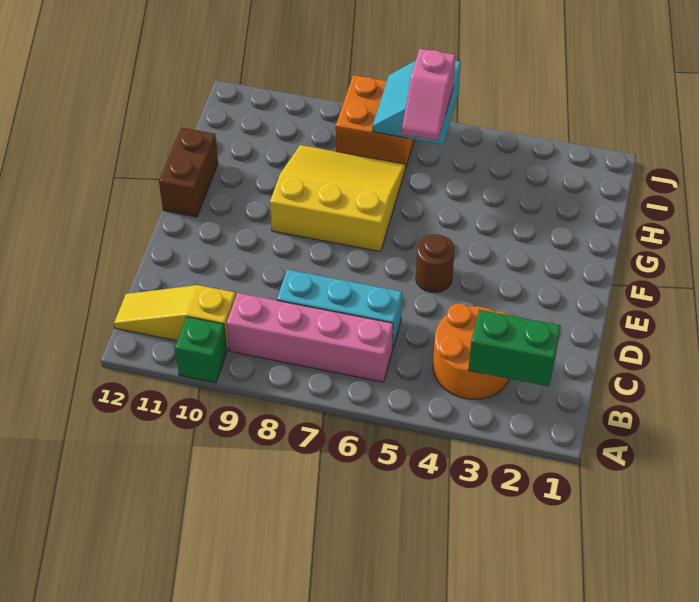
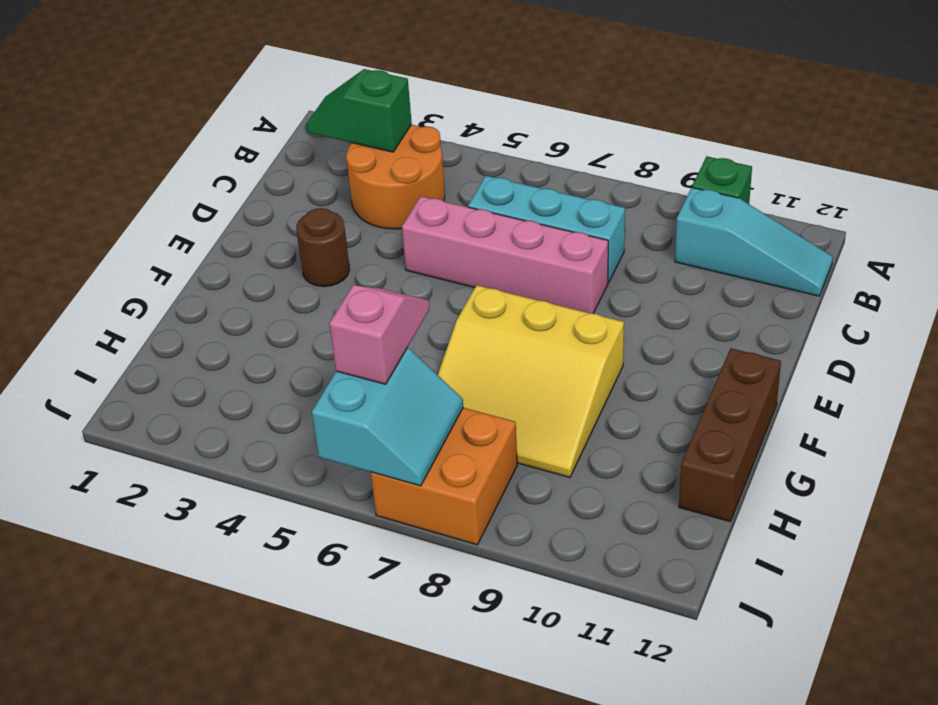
green 1x2 brick [468,310,561,386] -> green 1x2 slope [306,69,412,152]
pink 1x4 brick [227,293,393,382] -> pink 1x4 brick moved to [402,196,608,313]
yellow 1x3 slope [114,285,236,350] -> cyan 1x3 slope [675,188,833,296]
brown 1x1 round brick [416,234,455,293] -> brown 1x1 round brick moved to [296,208,350,287]
brown 1x2 brick [159,128,218,217] -> brown 1x3 brick [679,348,781,522]

